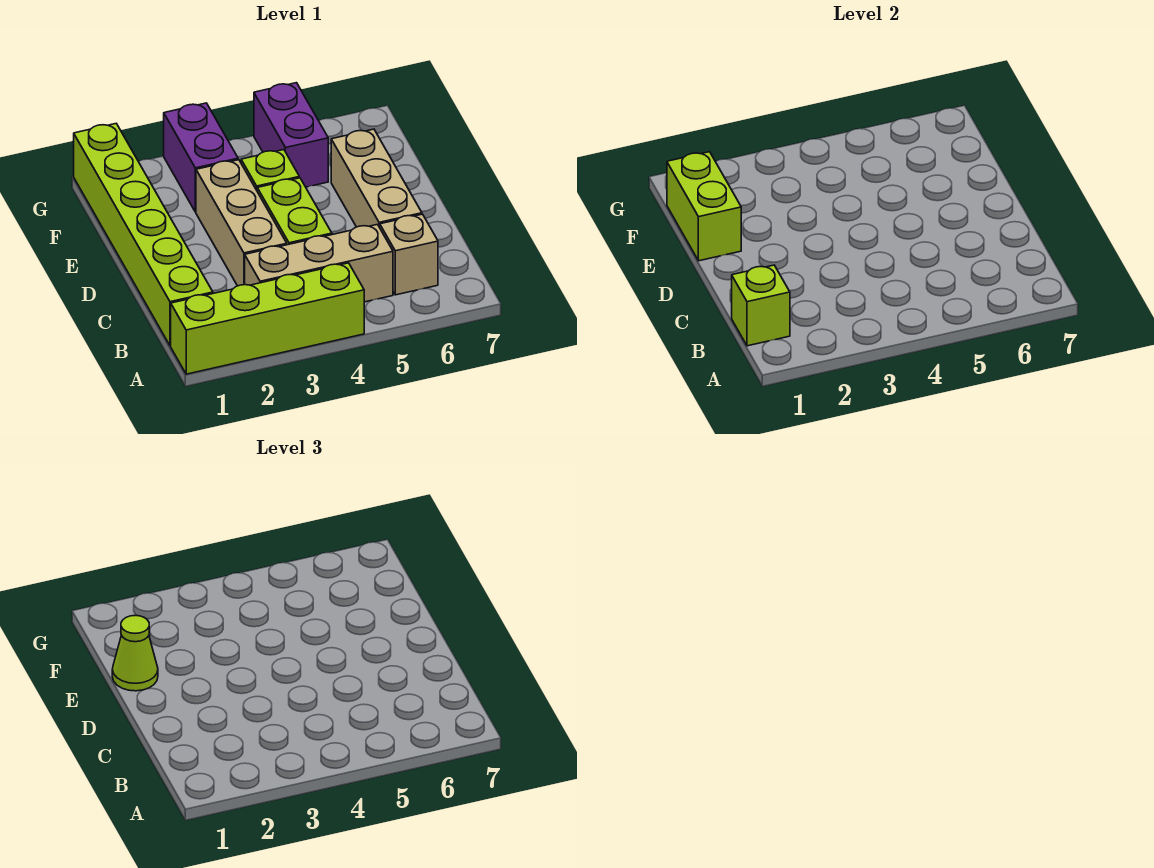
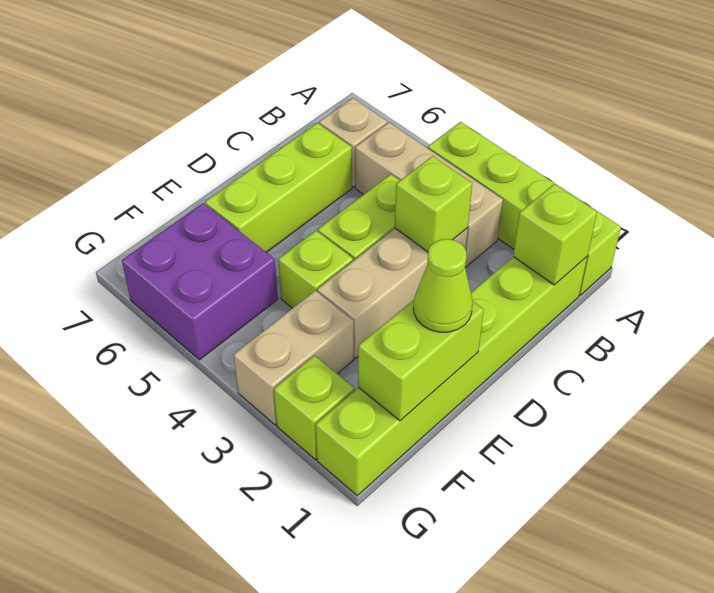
none -> lime 1x1 brick [395,156,472,252]
tan 1x3 brick [331,129,422,227] -> lime 1x3 brick [205,123,352,252]
purple 1x2 brick [164,103,238,212] -> tan 1x2 brick [234,291,354,425]
purple 1x2 brick [254,83,328,187] -> purple 2x2 brick [122,203,278,360]
none -> lime 1x1 brick [274,356,354,460]

